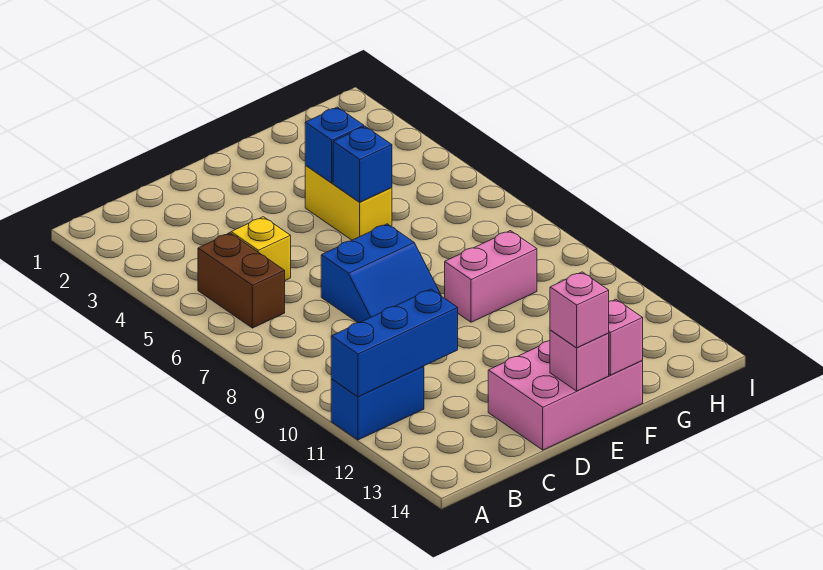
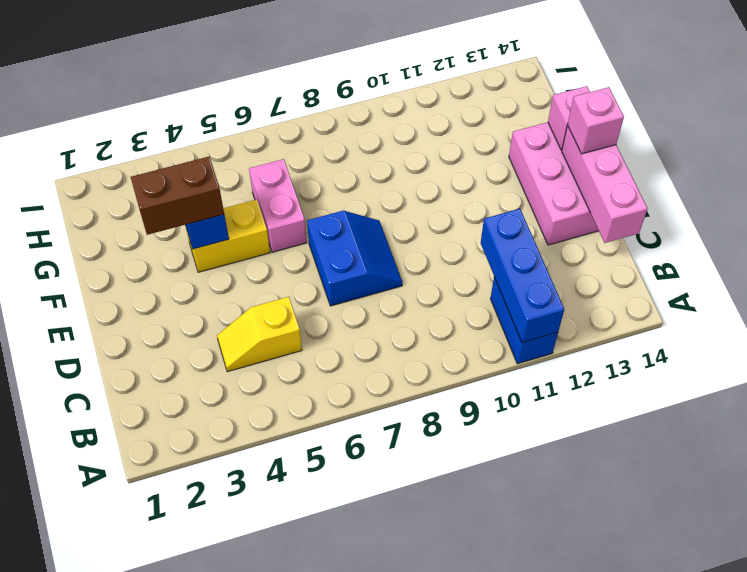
brown 1x2 brick [198,233,285,328] -> brown 1x2 brick moved to [131,157,224,235]
pink 1x1 brick [550,330,609,391] -> pink 1x3 brick [562,125,648,243]
blue 1x1 brick [333,126,392,202] -> none
pink 1x2 brick [445,231,537,322] -> pink 1x2 brick moved to [249,159,307,252]

